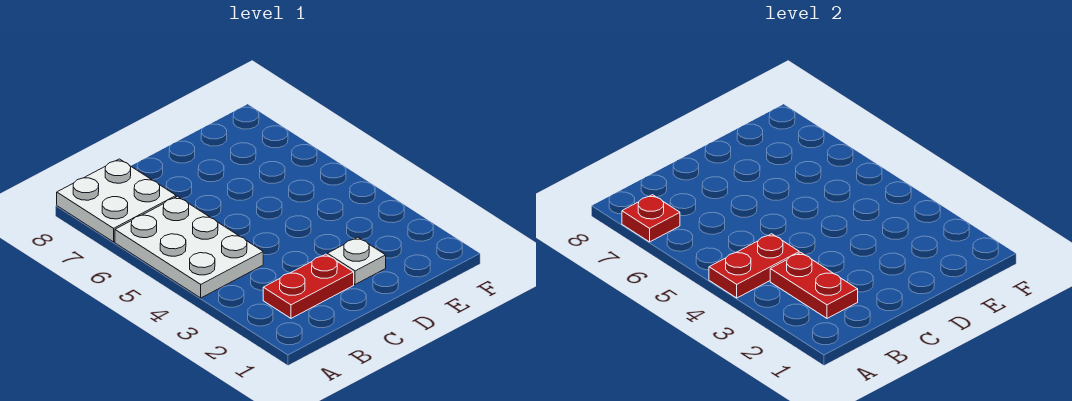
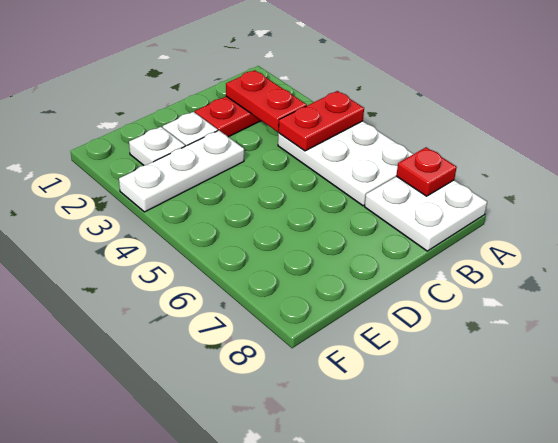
none -> white 1x3 plate [119,130,244,212]
none -> white 1x1 plate [129,127,185,165]

